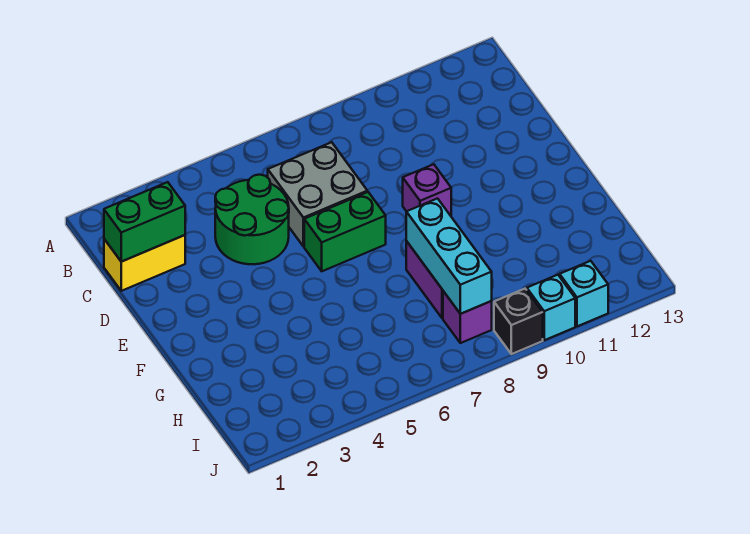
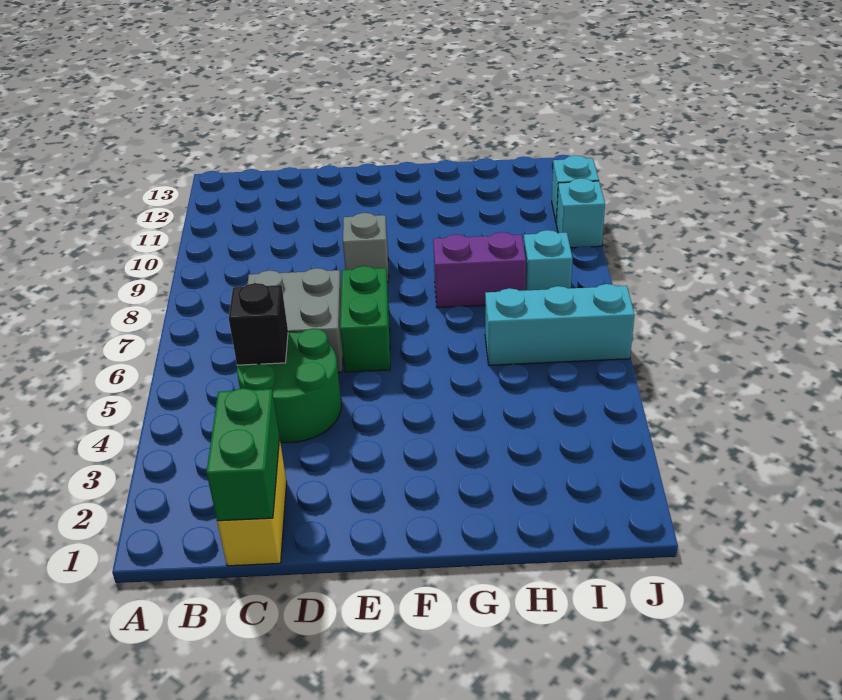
purple 1x1 brick [403,164,451,216] -> grey 1x1 brick [343,213,389,282]
cyan 1x3 brick [406,199,492,314] -> cyan 1x3 brick moved to [485,284,635,365]
purple 1x1 brick [443,291,492,343] -> cyan 1x1 brick [524,230,573,290]
black 1x1 brick [494,289,543,354] -> black 1x1 brick moved to [229,283,288,365]

